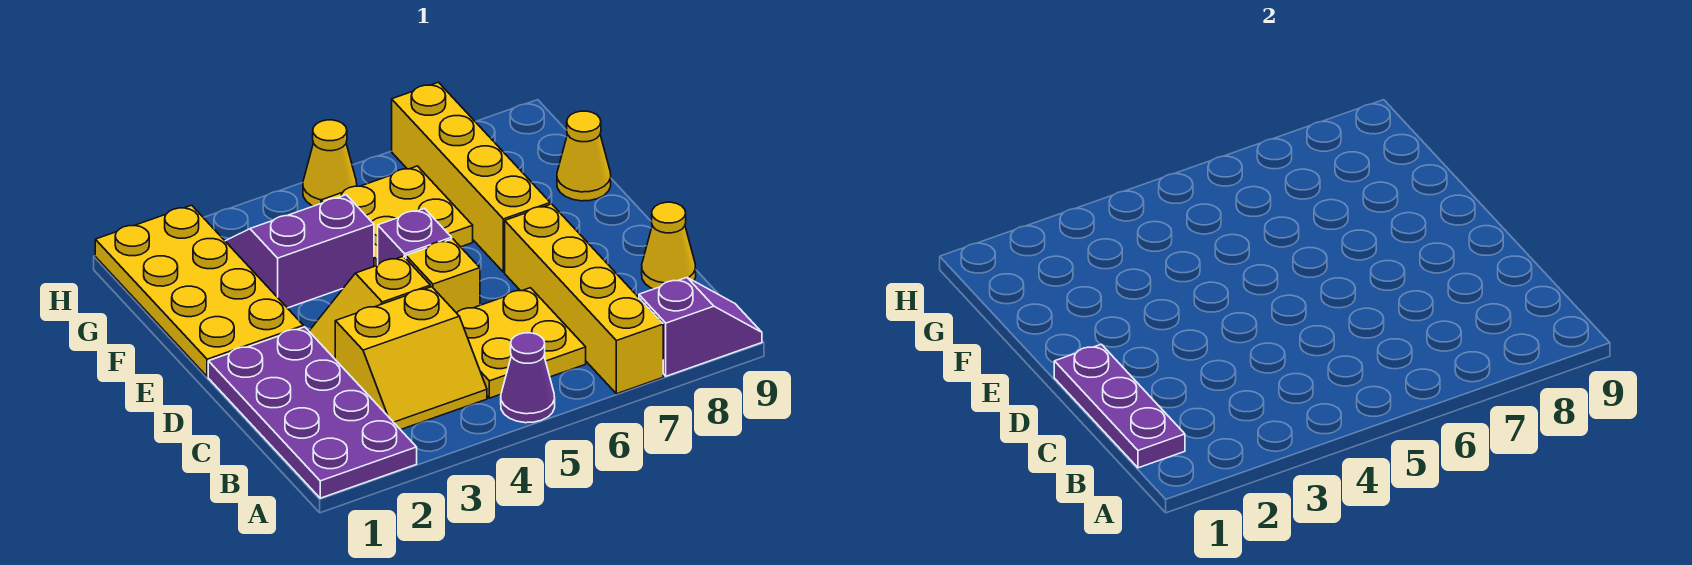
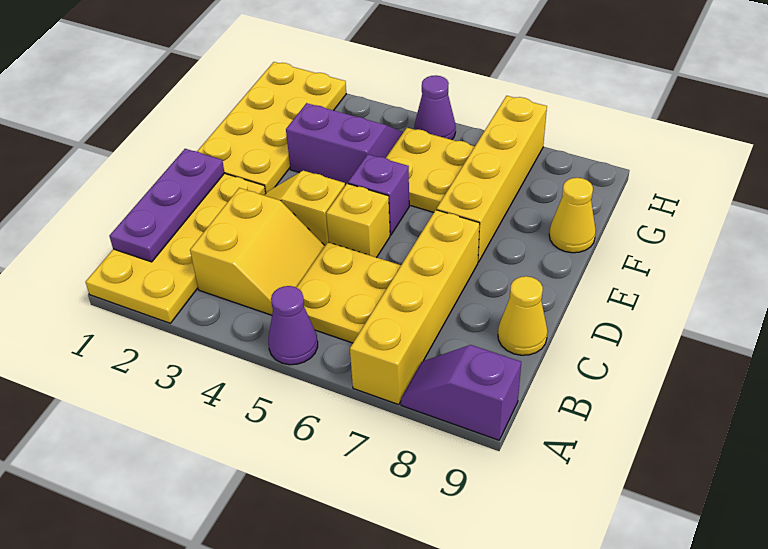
purple 2x4 plate [208,327,417,498] -> yellow 2x4 plate [86,173,266,323]
purple 1x2 slope [639,278,762,376] -> purple 1x2 slope turned to [401,345,521,440]
yellow 2x2 slope [335,287,487,430] -> yellow 2x2 slope turned to [190,188,325,315]
yellow 1x1 cone [303,120,357,206] -> purple 1x1 cone [414,75,456,140]

